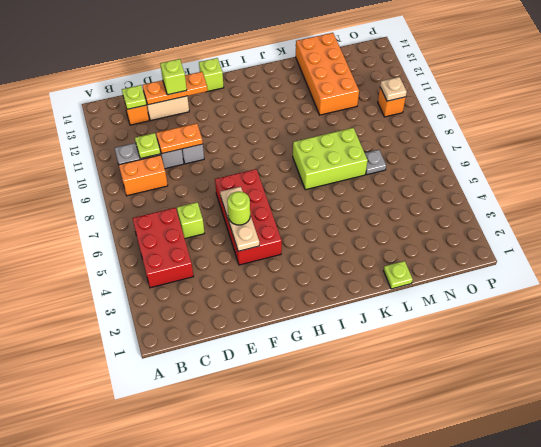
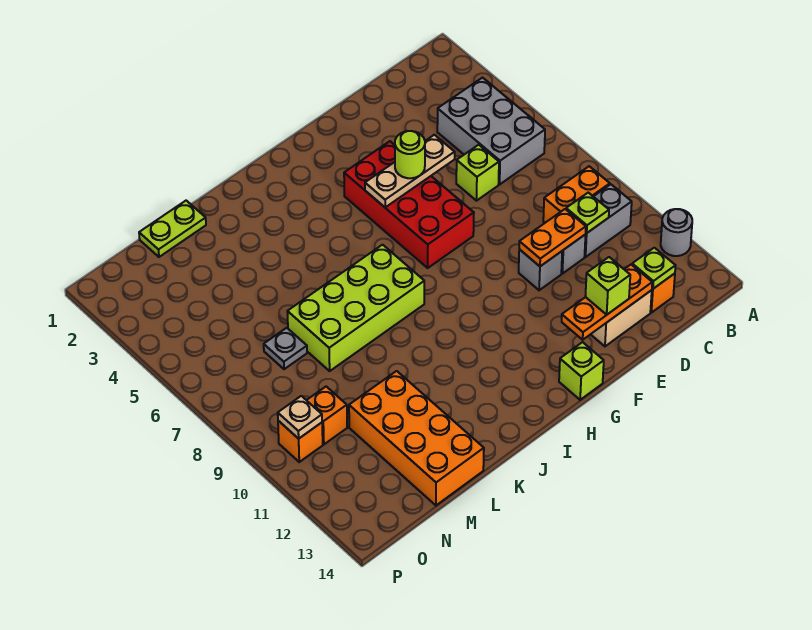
none -> grey 1x1 round brick [661,209,692,256]
red 2x3 brick [132,208,194,288] -> grey 2x3 brick [437,78,545,184]
tan 1x3 plate [220,187,259,251] -> tan 1x3 plate turned to [365,135,455,207]
lime 2x3 brick [293,128,368,190] -> lime 2x4 brick [287,245,424,371]
lime 1x1 plate [383,261,413,289] -> lime 1x2 plate [139,201,206,257]
none -> orange 1x1 brick [307,387,347,444]

